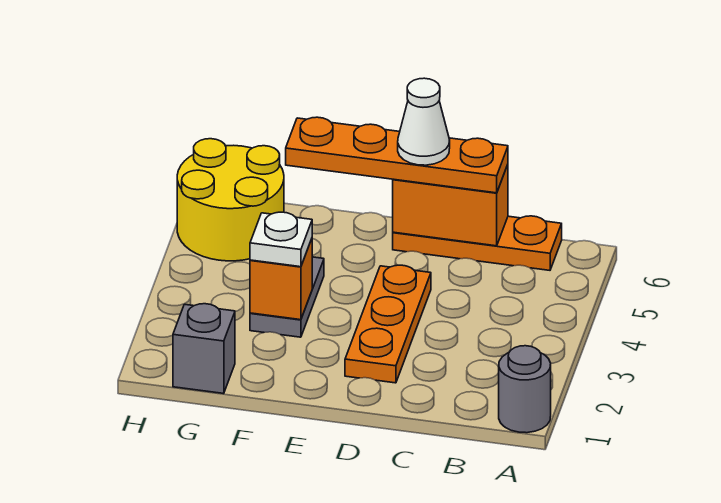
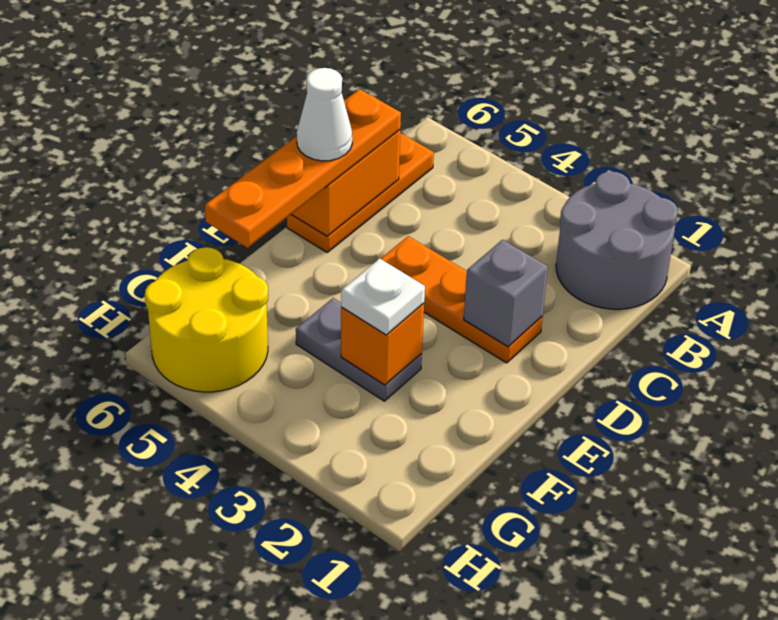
grey 1x1 round brick [499,346,551,433] -> grey 2x2 round brick [556,171,678,309]
grey 1x1 brick [173,304,235,394] -> grey 1x1 brick moved to [464,240,548,347]

